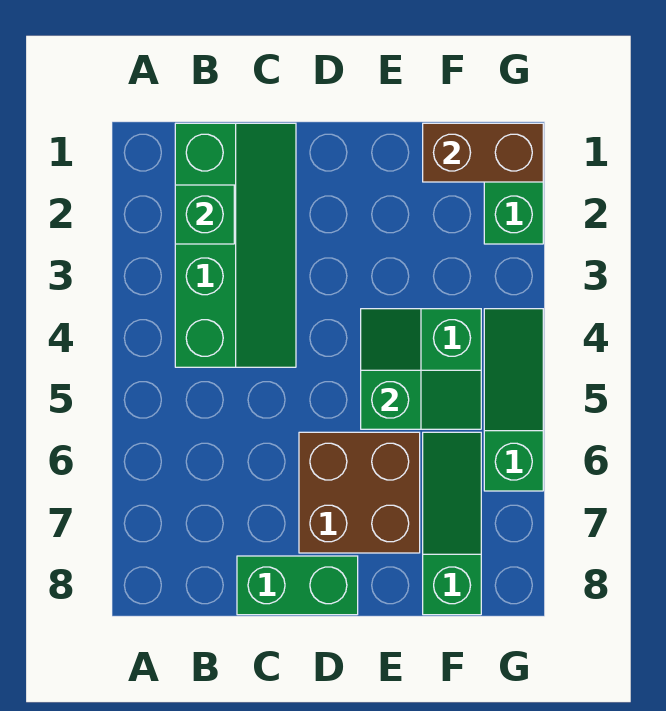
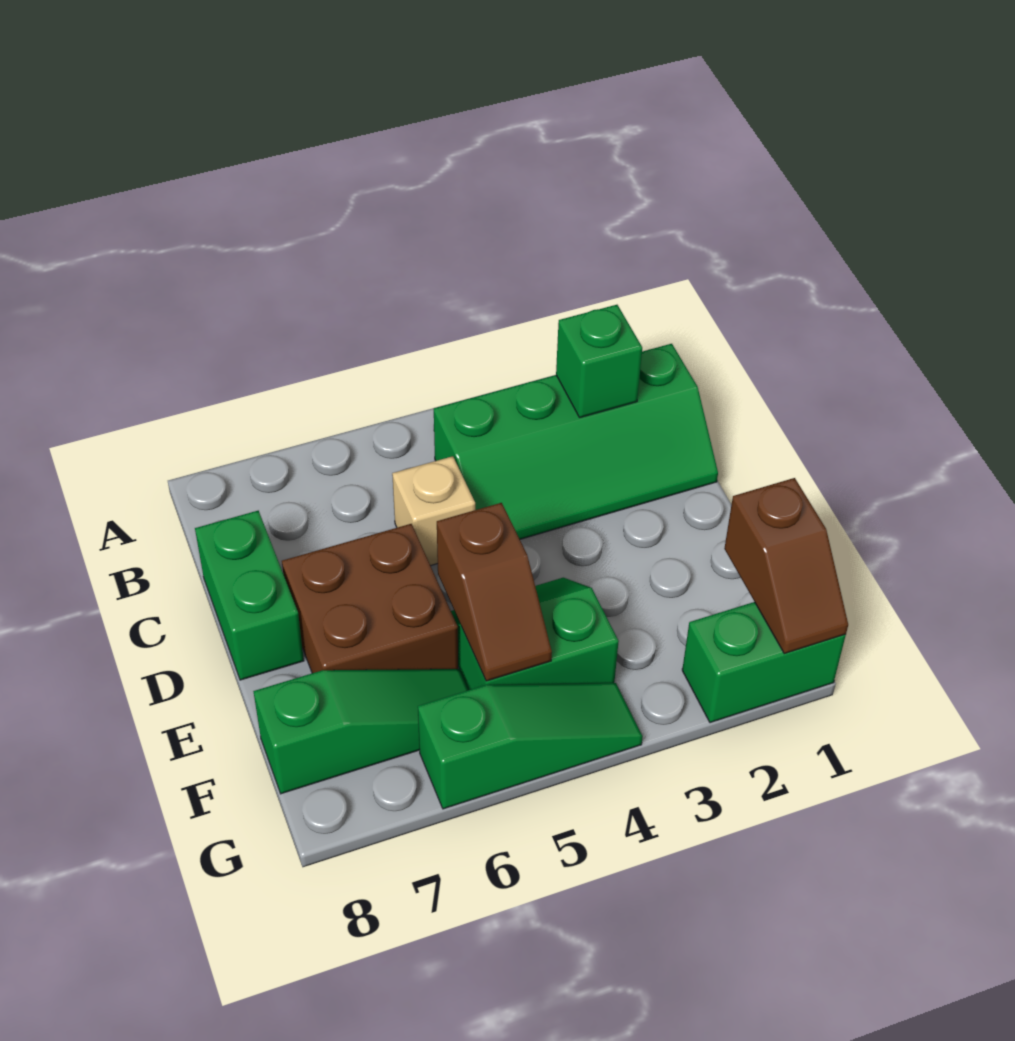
none -> tan 1x1 brick [392,456,475,566]
green 1x2 slope [361,370,481,429] -> brown 1x2 slope [437,503,552,681]
brown 1x2 brick [423,123,543,182] -> brown 1x2 slope [724,478,848,654]

